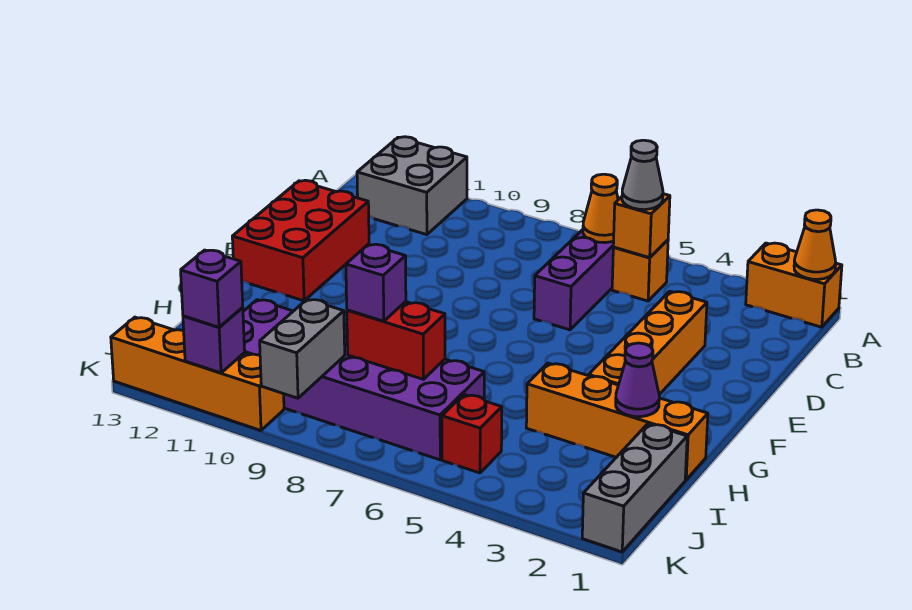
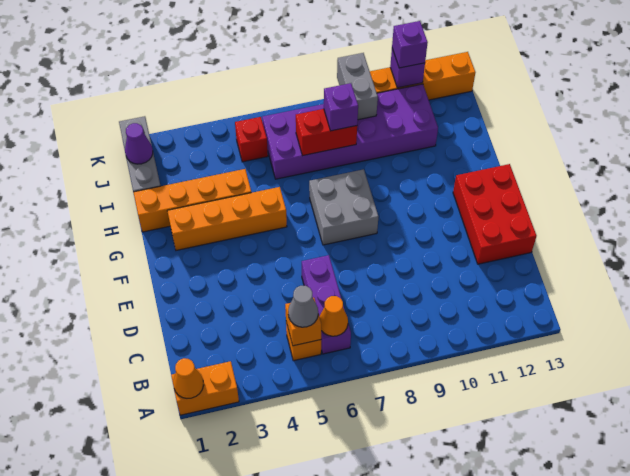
grey 2x2 brick [357,137,467,235] -> grey 2x2 brick moved to [309,169,378,245]
orange 1x4 brick [589,291,707,395] -> orange 1x4 brick turned to [168,187,287,250]
purple 1x1 cone [616,343,659,417] -> purple 1x1 cone moved to [125,123,153,164]

